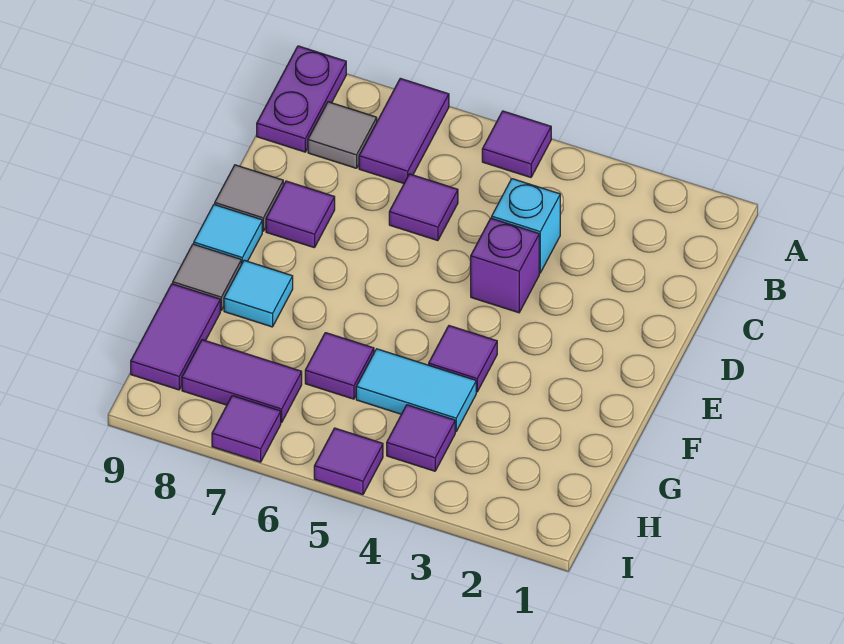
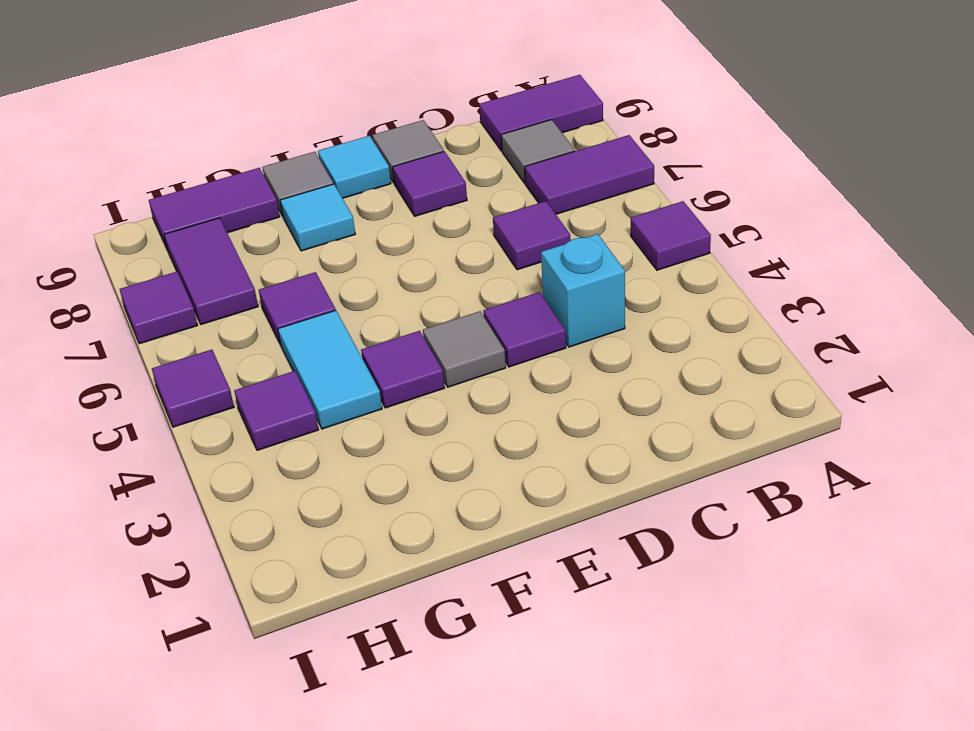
purple 1x2 plate [257,46,346,152] -> purple 1x2 tile [479,75,603,151]
purple 1x1 brick [471,218,539,313] -> purple 1x1 tile [483,292,566,367]
none -> grey 1x1 tile [423,311,506,387]

